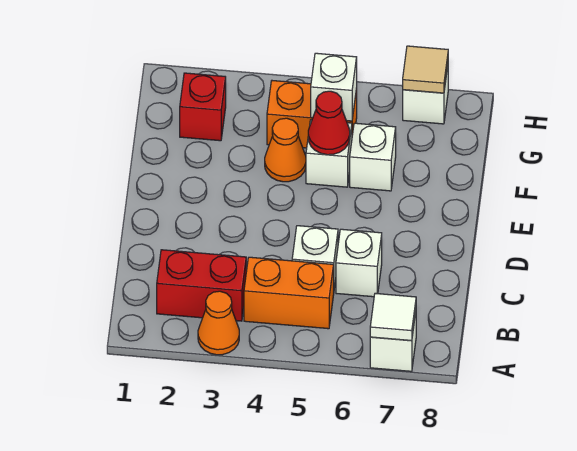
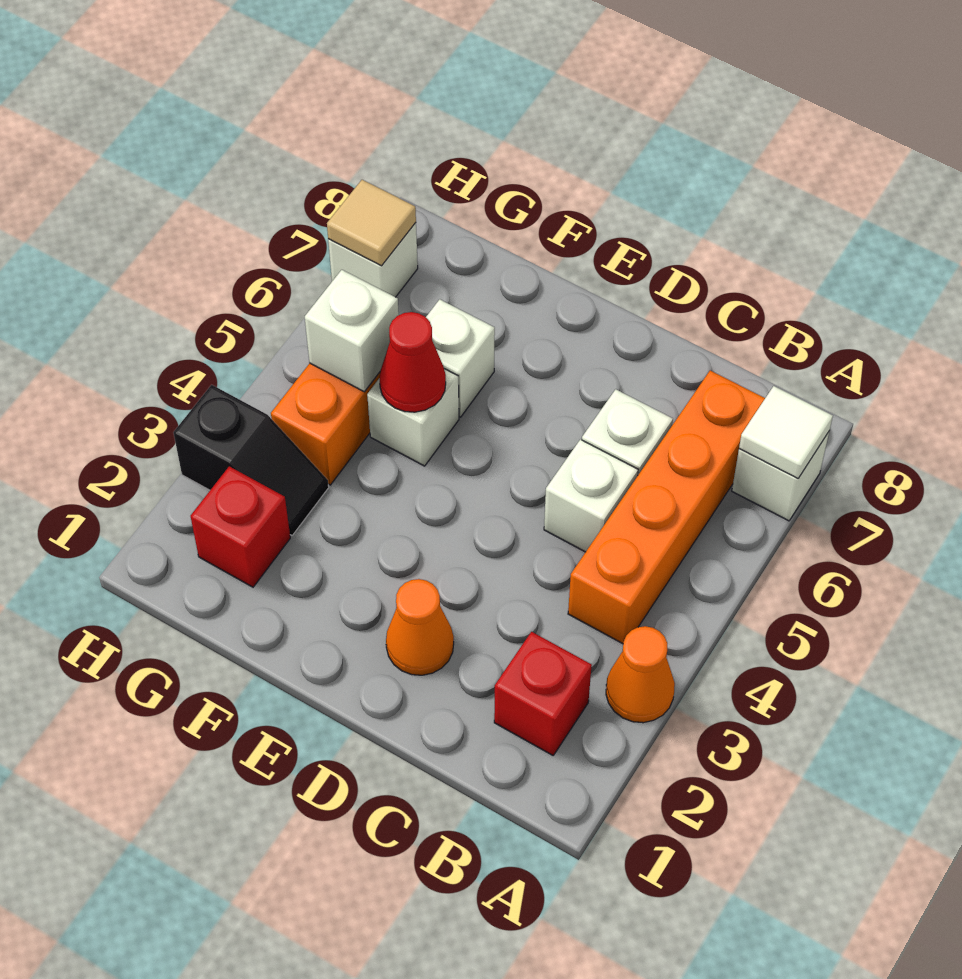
red 1x2 brick [157,250,246,321] -> red 1x1 brick [494,632,592,755]
orange 1x2 brick [244,257,334,329] -> orange 1x4 brick [568,370,765,644]
orange 1x1 cone [265,118,306,182] -> orange 1x1 cone moved to [386,579,454,675]
none -> black 1x2 slope [173,385,329,535]

